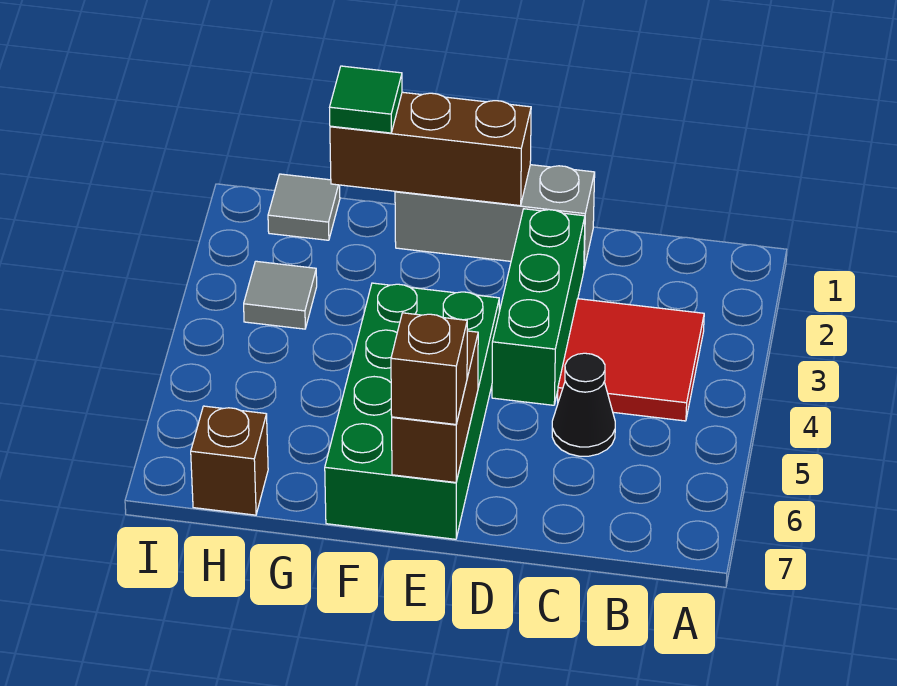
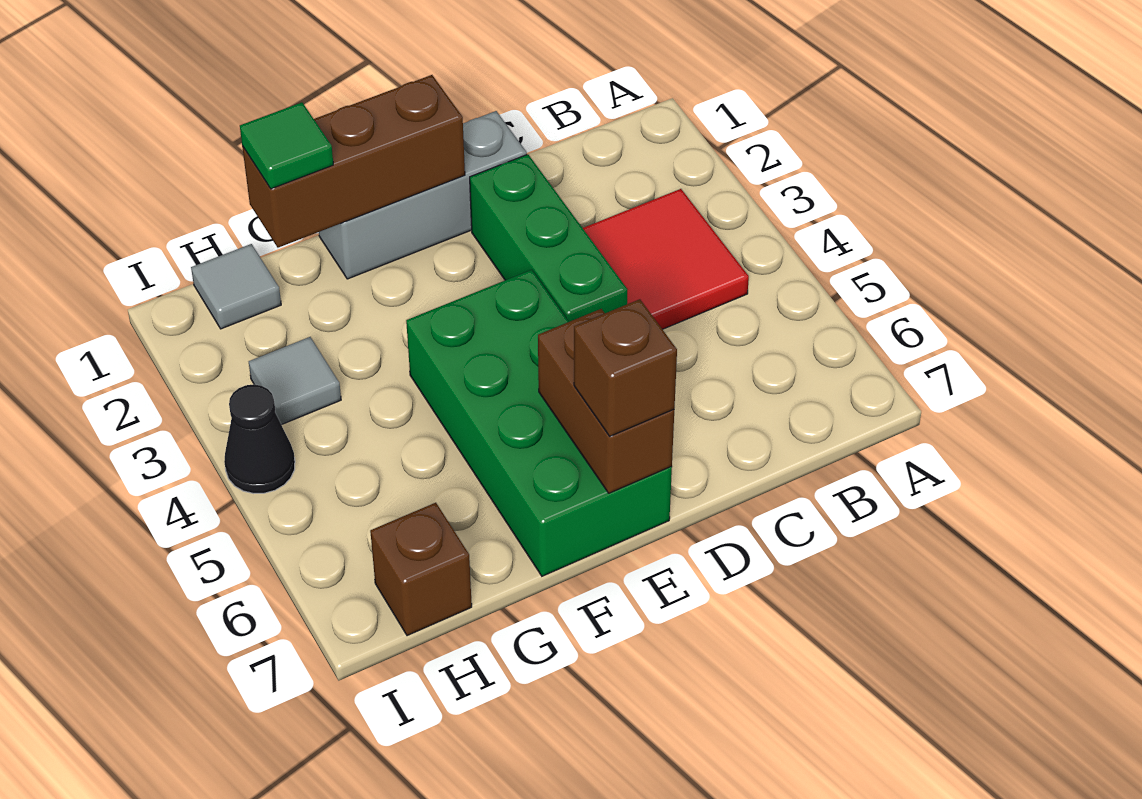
black 1x1 cone [552,353,615,456] -> black 1x1 cone moved to [224,384,295,493]

